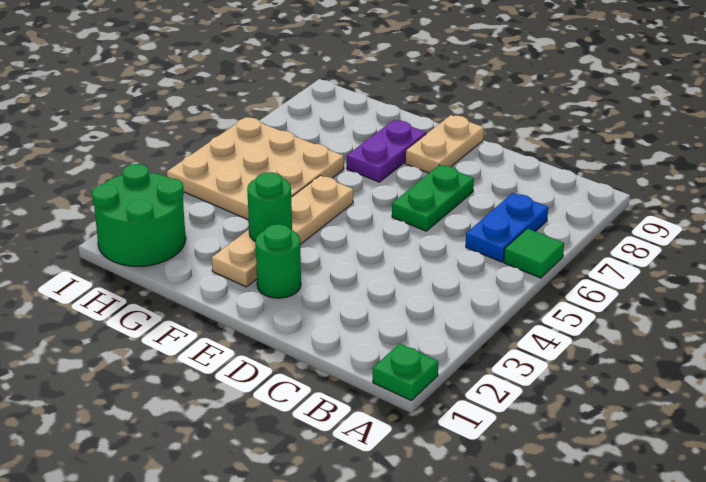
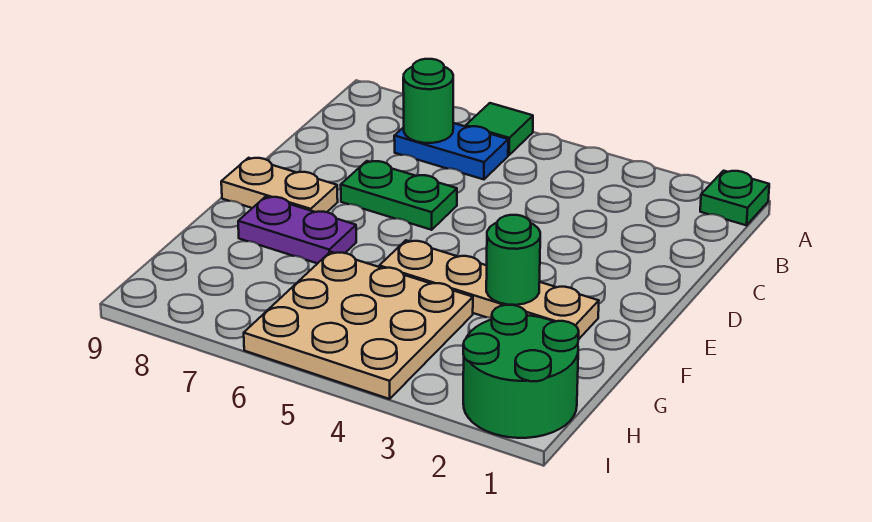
green 1x1 round brick [255,224,301,298] -> green 1x1 round brick moved to [403,59,453,143]

